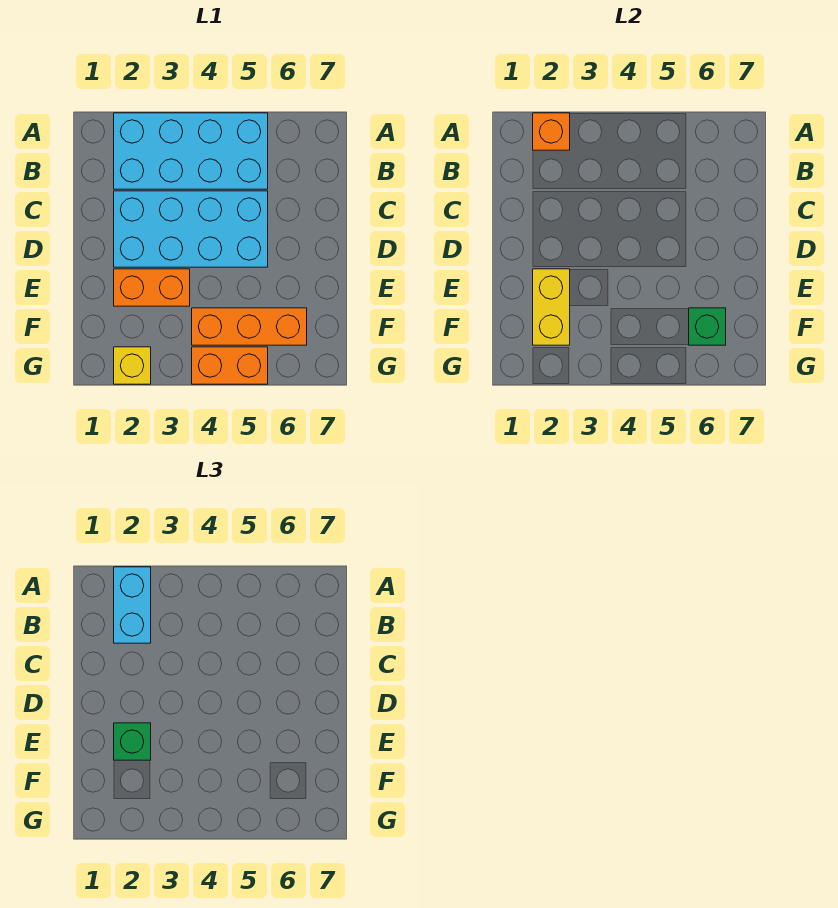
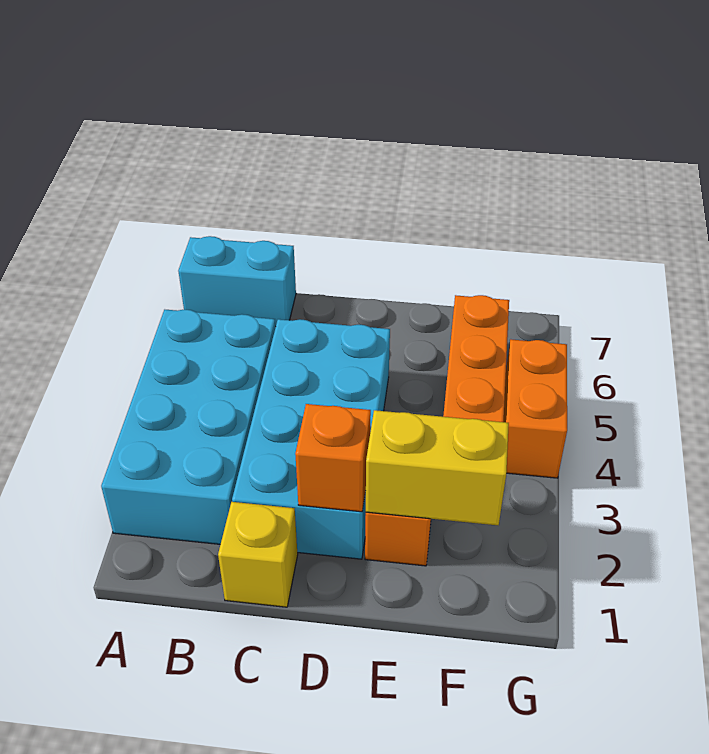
orange 1x1 brick [533,113,570,150] -> orange 1x1 brick moved to [295,404,371,512]
cyan 1x2 brick [114,567,151,643] -> cyan 1x2 brick moved to [178,236,296,327]
green 1x1 brick [114,723,151,760] -> none
green 1x1 brick [689,308,726,345] -> none
yellow 1x1 brick [114,347,151,384] -> yellow 1x1 brick moved to [218,502,298,607]

